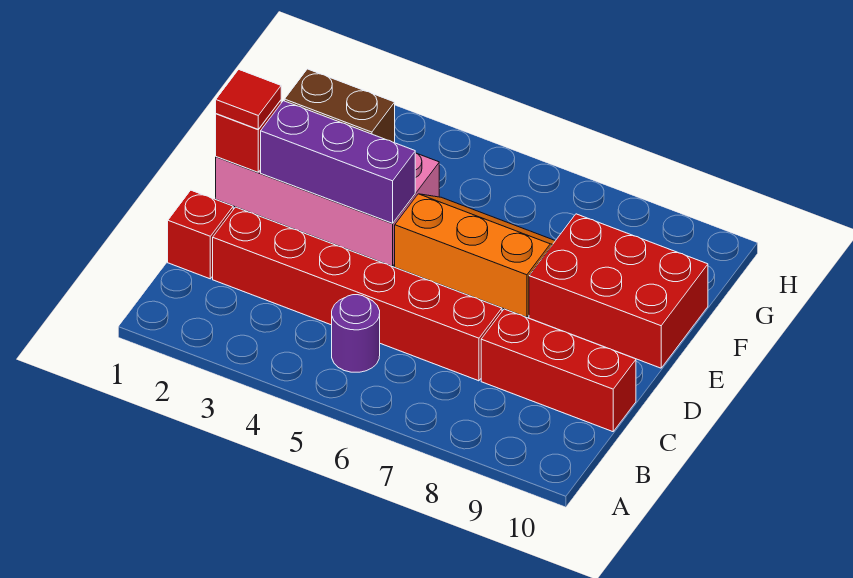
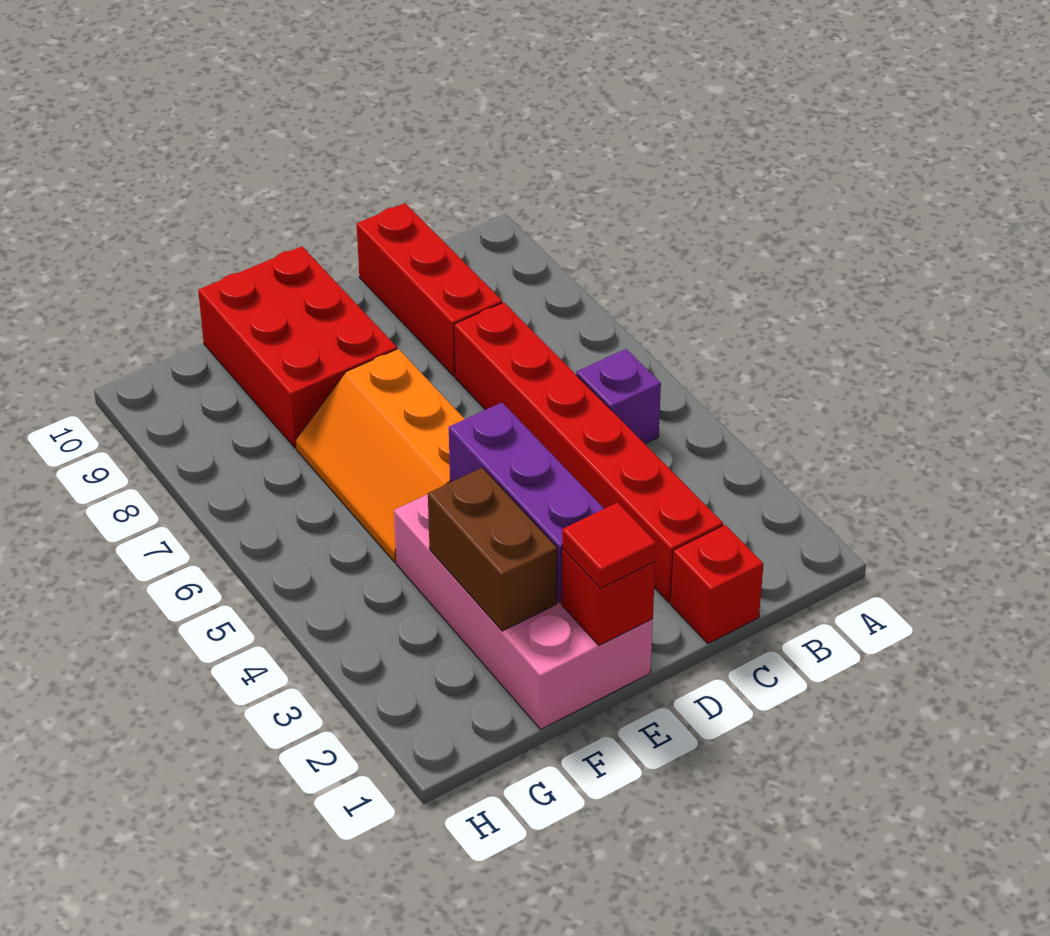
purple 1x1 round brick [332,295,380,372] -> purple 1x1 brick [576,349,661,444]

